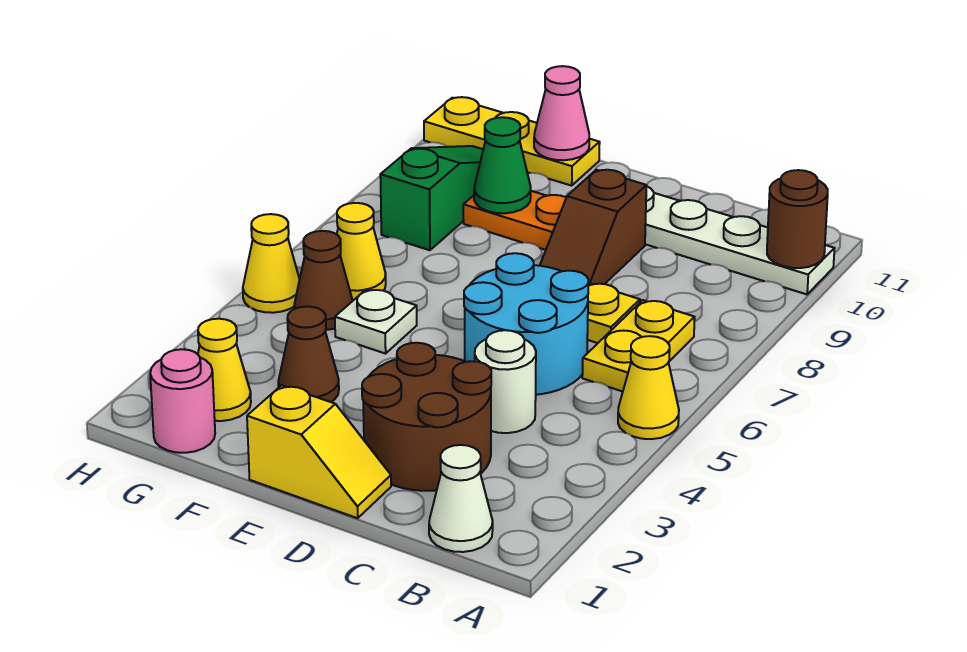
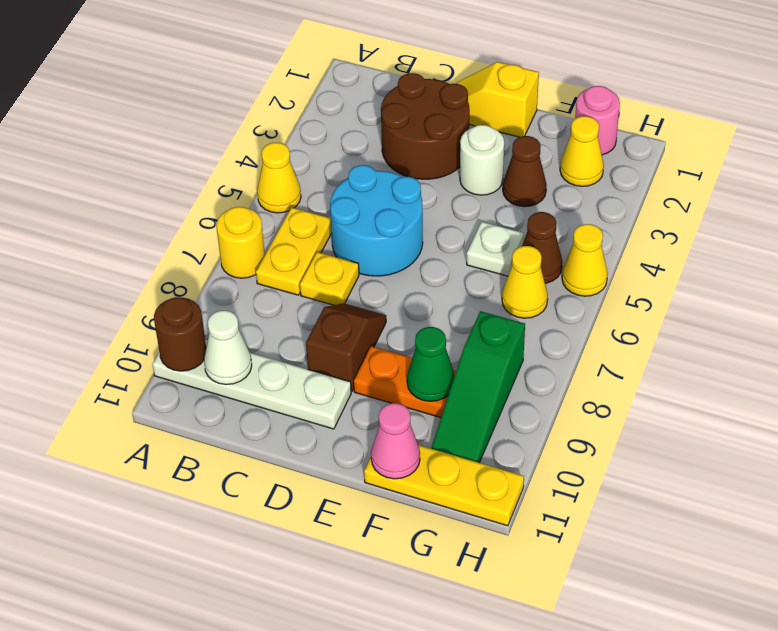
none -> yellow 1x1 round brick [217,207,265,278]
white 1x1 cone [429,445,493,552] -> white 1x1 cone moved to [204,311,252,385]
white 1x1 round brick [475,330,536,433] -> white 1x1 round brick moved to [460,125,504,195]

